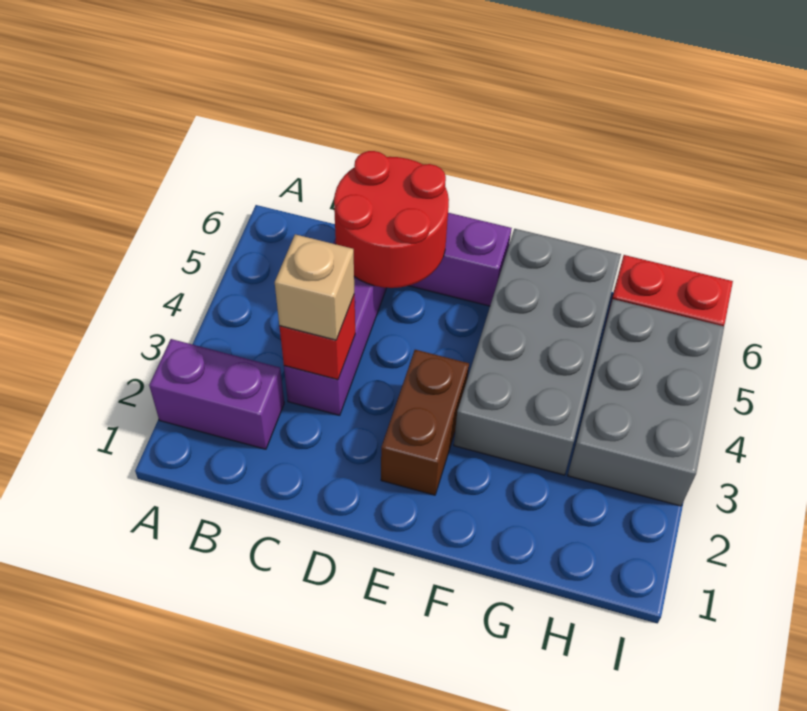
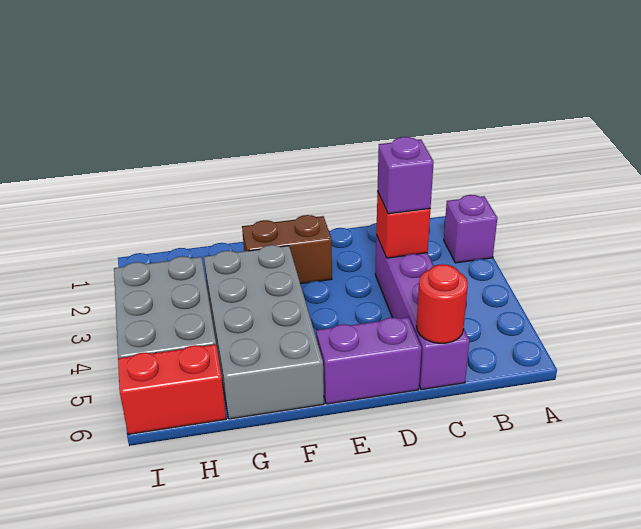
purple 1x2 brick [149,339,284,449] -> purple 1x1 brick [444,195,497,263]
tan 1x1 brick [275,234,354,340] -> purple 1x1 brick [378,137,434,214]
red 2x2 round brick [334,151,449,288] -> red 1x1 round brick [417,264,468,343]
brown 1x2 brick [381,350,469,495] -> brown 1x2 brick turned to [242,215,332,284]

